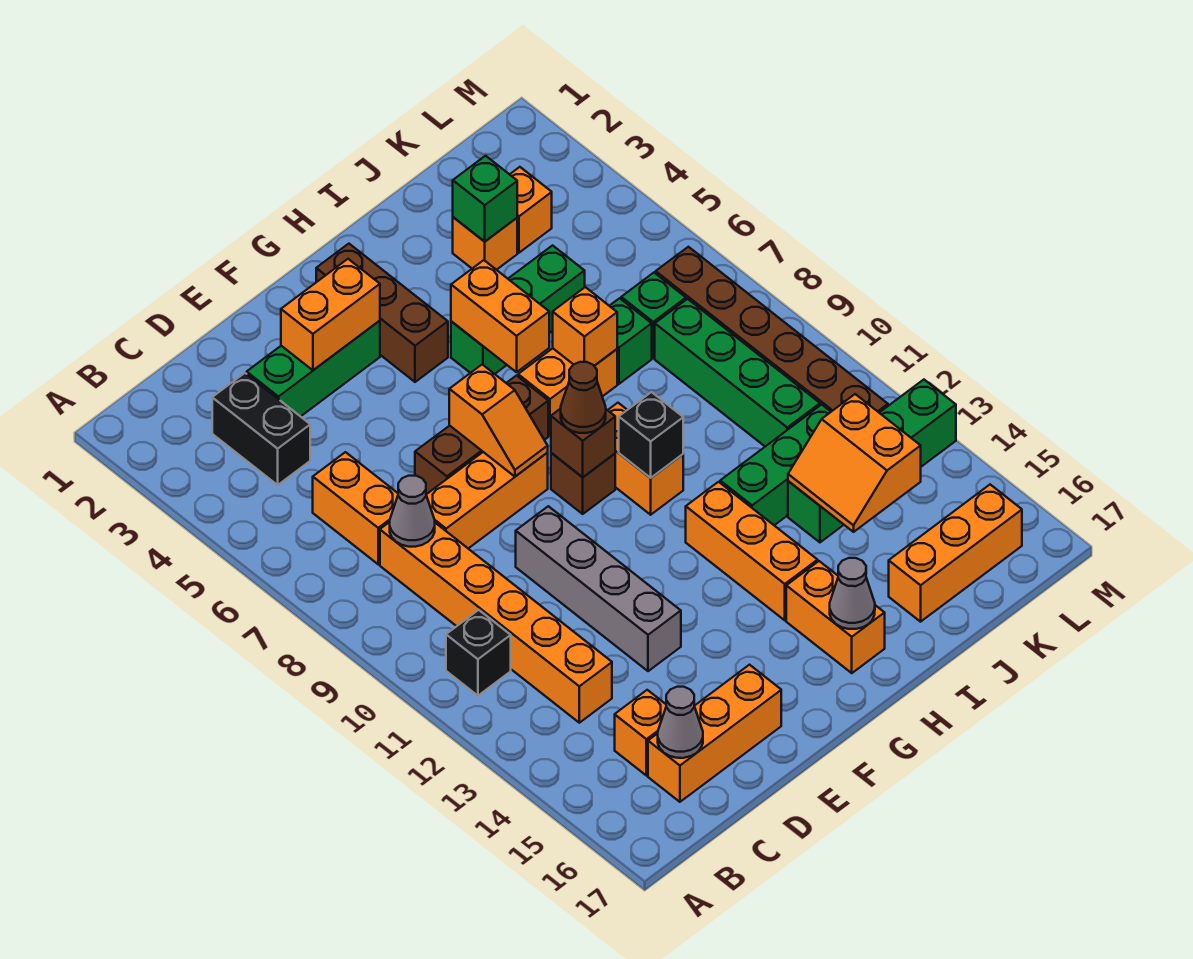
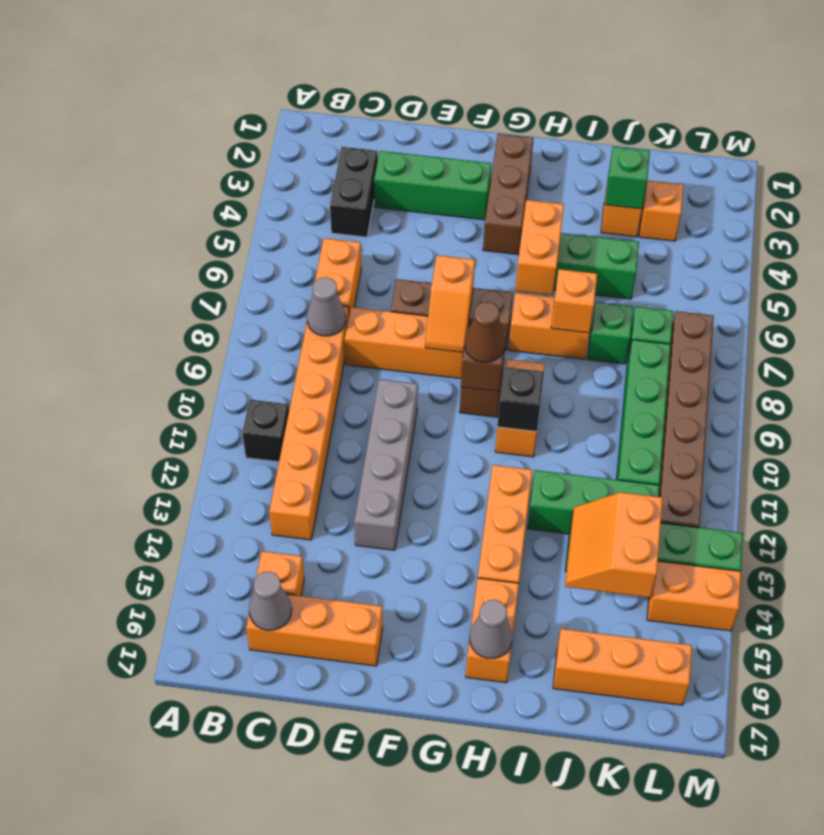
orange 1x2 brick [281,259,380,370] -> orange 1x2 brick moved to [647,561,741,631]

